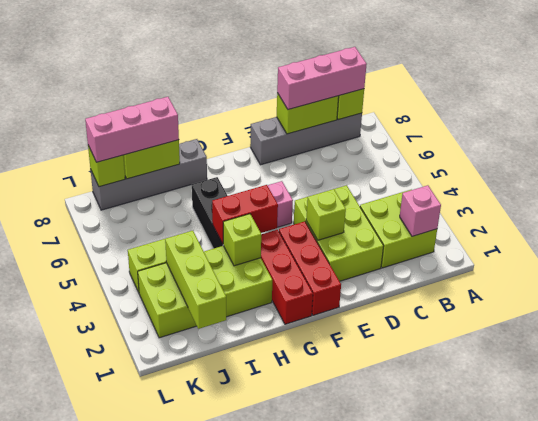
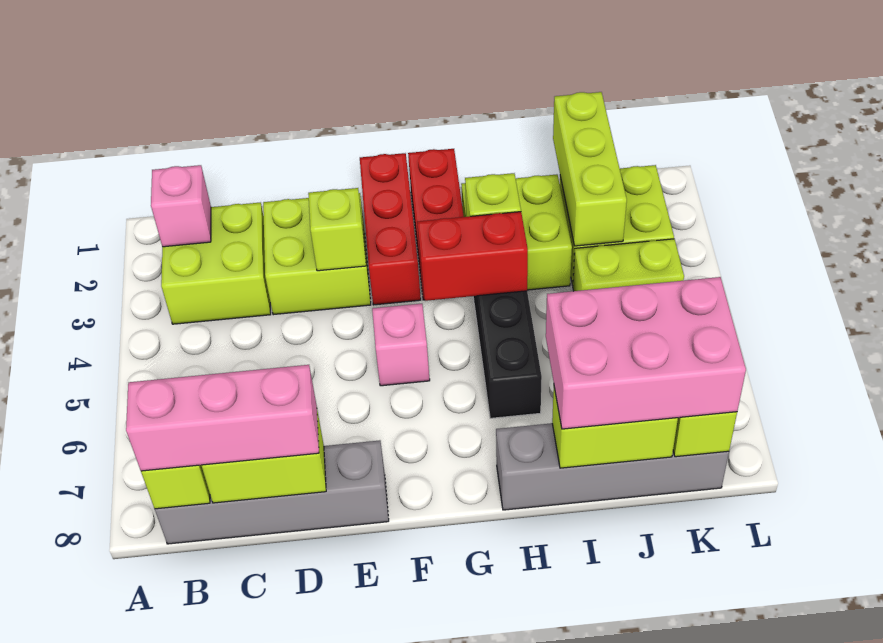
lime 2x3 brick [294,185,384,281] -> lime 2x2 brick [263,193,371,315]
pink 1x3 brick [85,97,179,162] -> pink 2x3 brick [546,277,746,429]

